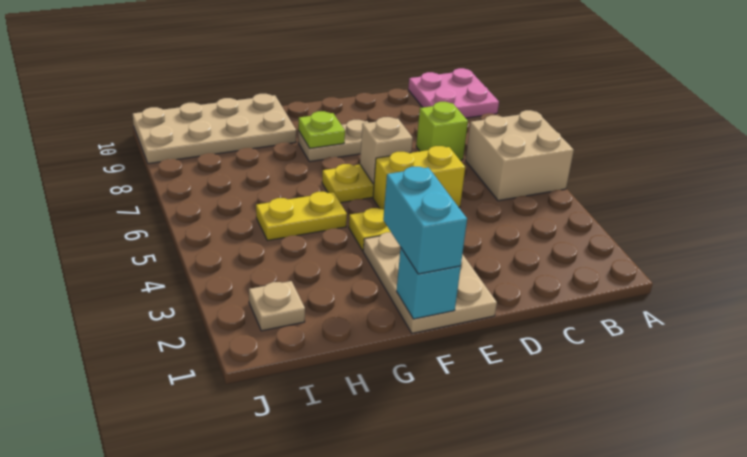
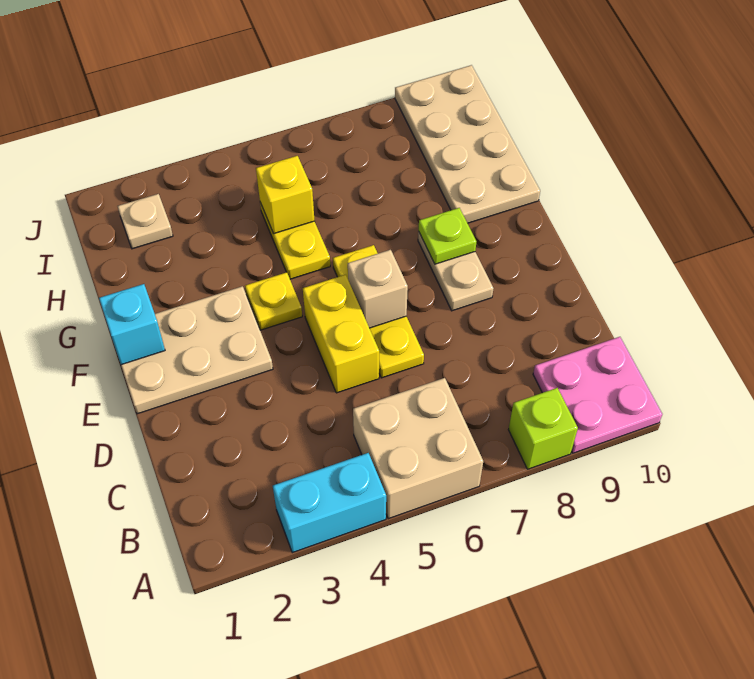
lime 1x1 brick [416,102,468,160] -> lime 1x1 brick moved to [508,388,578,469]
cyan 1x2 brick [383,167,467,274] -> cyan 1x2 brick moved to [273,453,386,553]
none -> yellow 1x1 brick [256,156,314,234]

